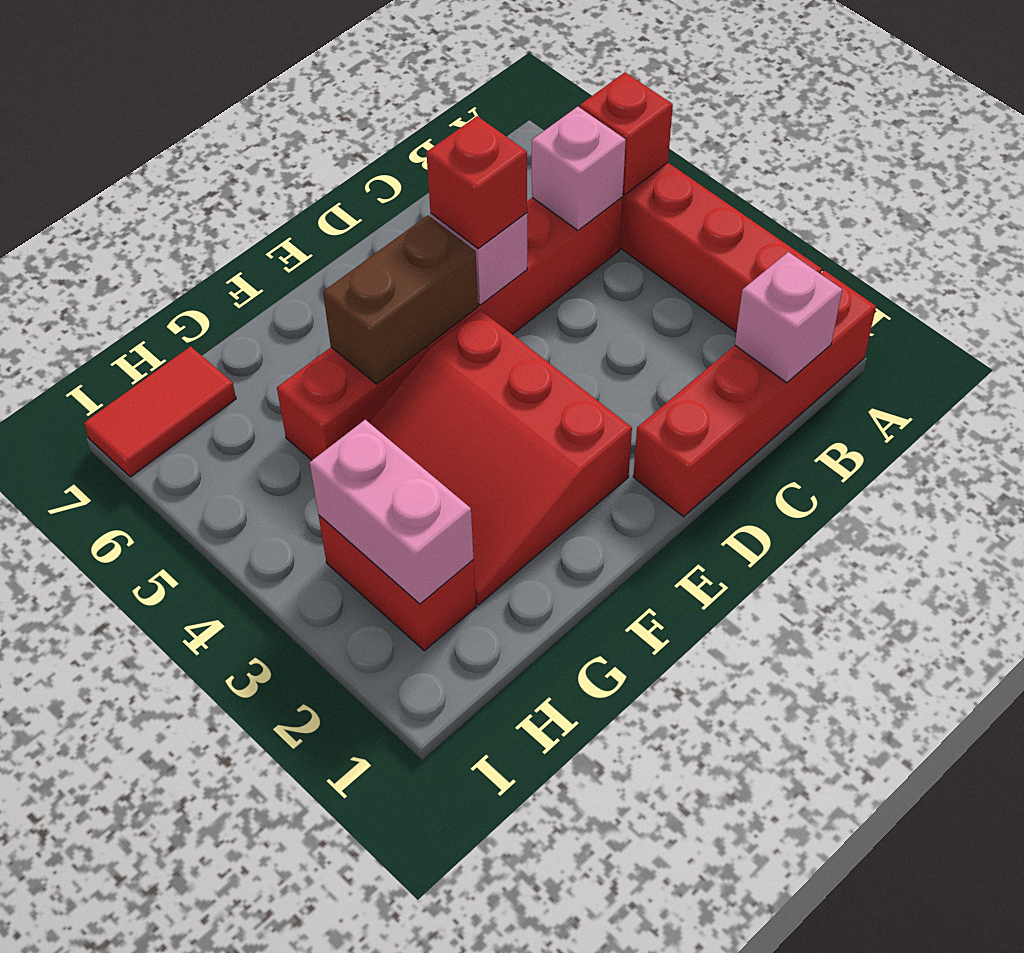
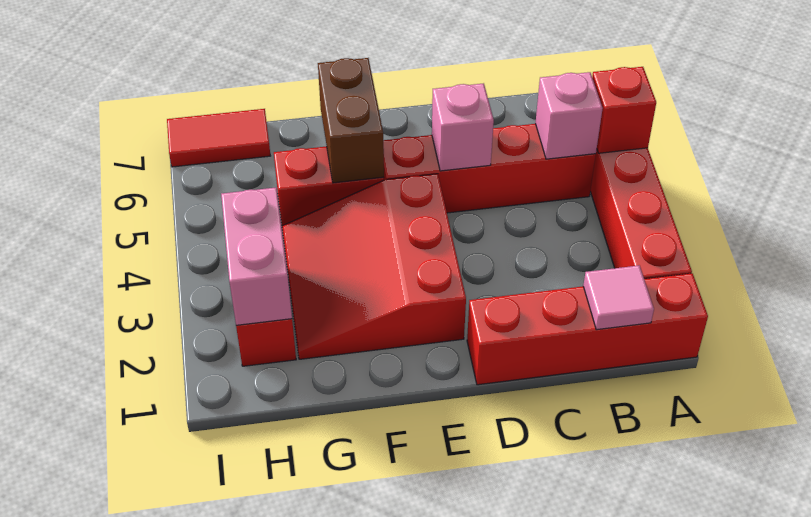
pink 1x1 brick [735,252,842,383] -> pink 1x1 tile [583,265,654,330]
red 1x1 brick [426,116,527,249] -> none
brown 1x2 brick [323,215,478,384] -> brown 1x2 brick turned to [318,58,384,183]

